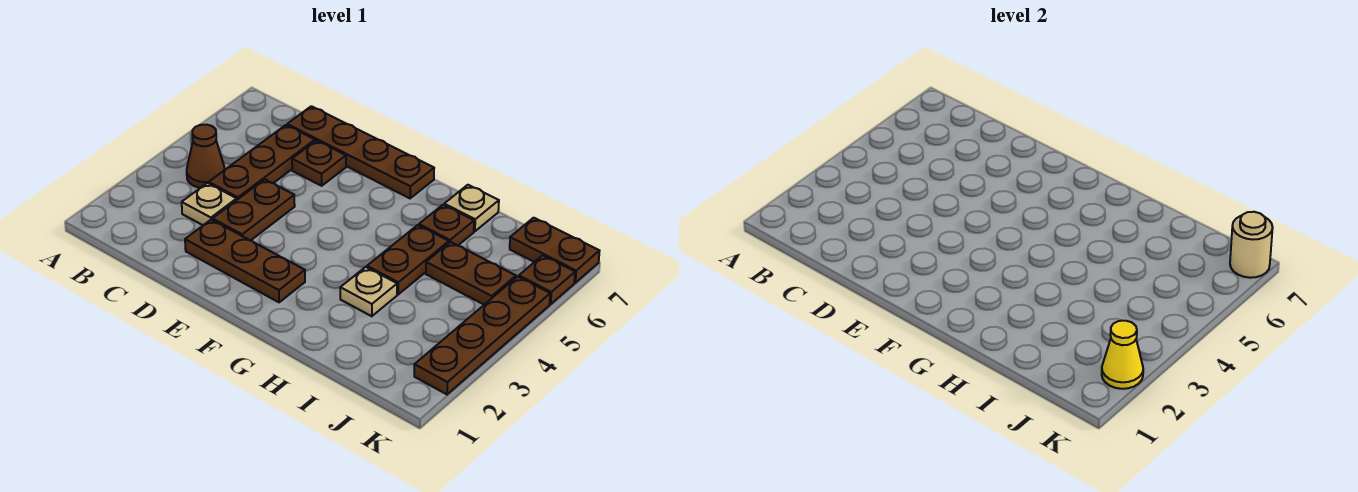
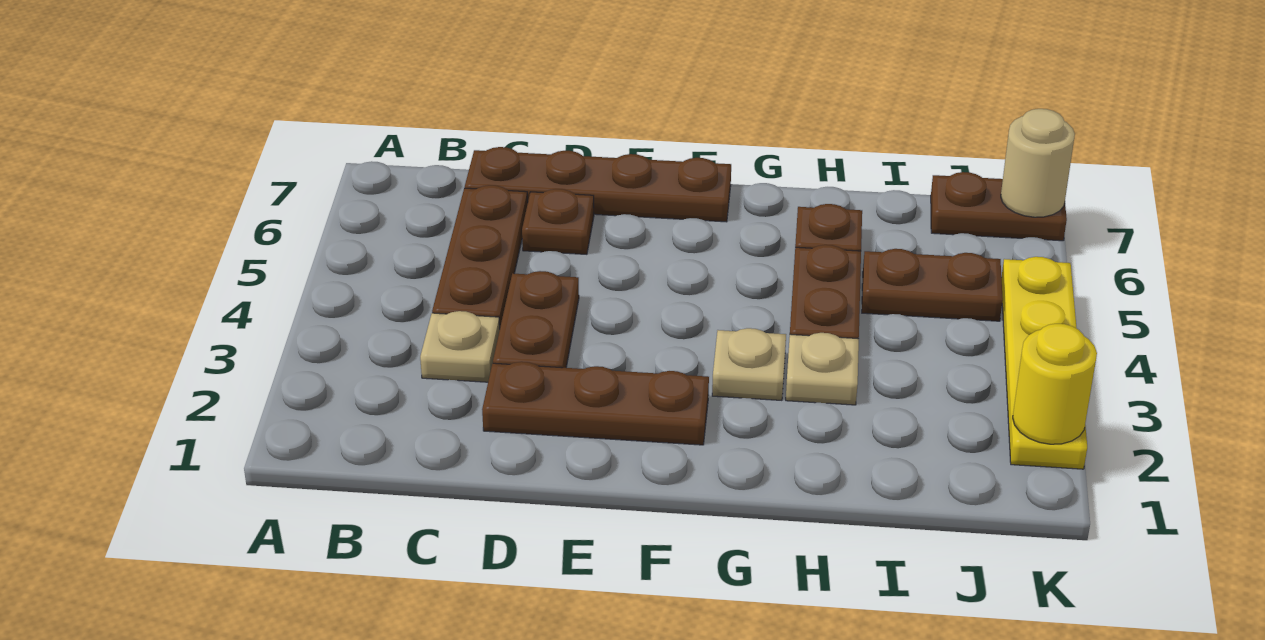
brown 1x1 cone [187,125,225,188] -> none
tan 1x1 plate [444,185,499,232] -> tan 1x1 plate moved to [712,328,786,400]
brown 1x4 plate [414,277,550,394] -> yellow 1x4 plate [1001,257,1087,469]
yellow 1x1 cone [1102,321,1143,389] -> yellow 1x1 round brick [1013,324,1097,444]
brown 1x1 plate [519,255,575,304] -> none

